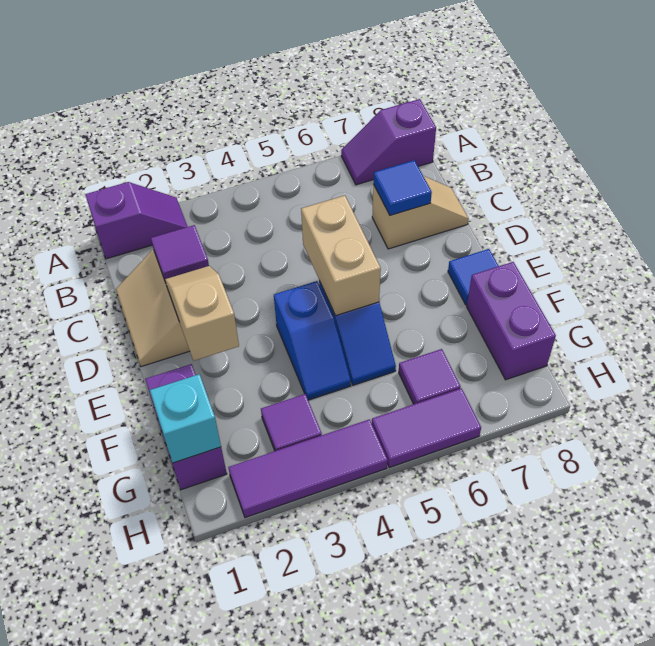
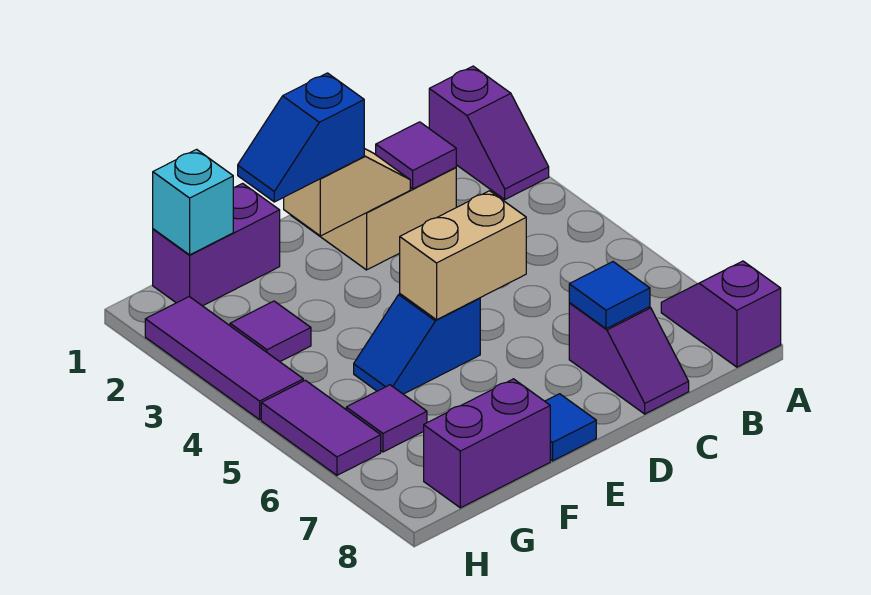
tan 1x2 slope [372,176,469,249] -> purple 1x2 slope [569,303,689,414]
blue 1x2 slope [274,281,351,400] -> blue 1x2 slope moved to [238,73,364,202]

